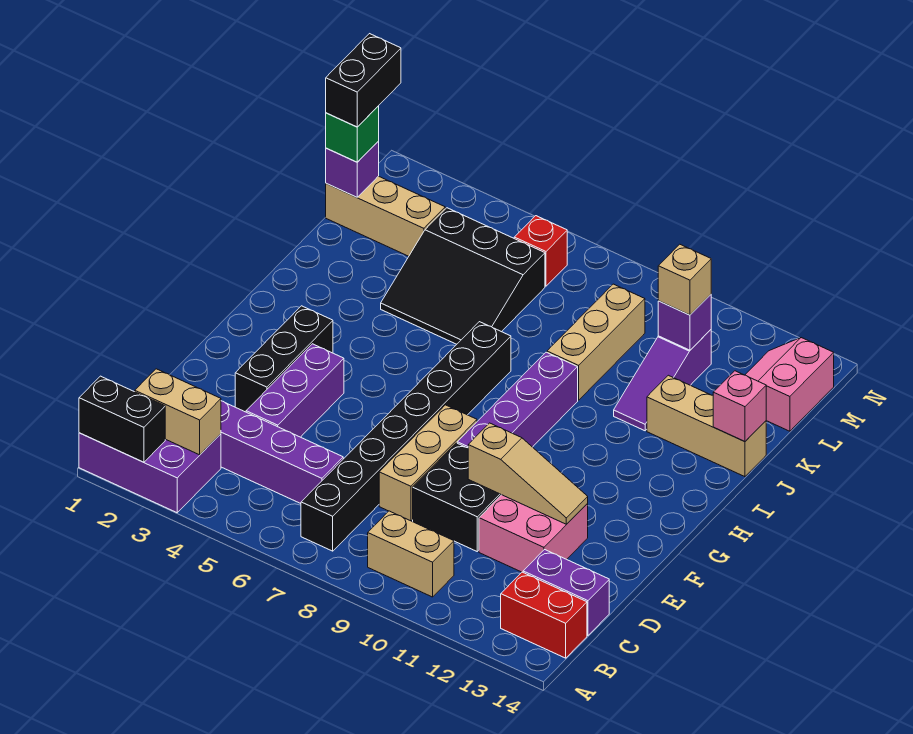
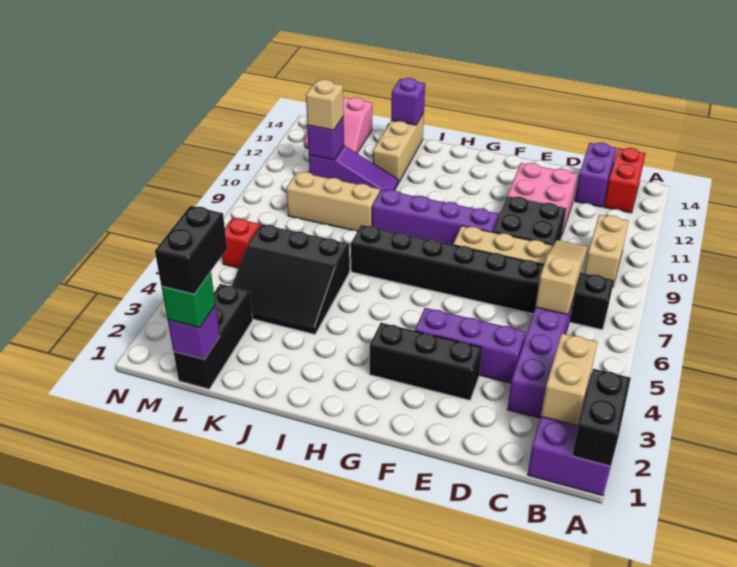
tan 1x3 slope [468,423,588,524] -> tan 1x3 slope moved to [536,240,587,315]
black 3x3 slope [381,208,545,344] -> black 3x3 slope turned to [232,224,349,334]
pink 1x1 brick [713,371,766,442] -> purple 1x1 brick [391,78,425,125]
tan 1x3 brick [326,176,445,256] -> black 1x3 brick [174,284,253,389]
black 1x2 brick [326,34,401,127] -> black 1x2 brick turned to [155,206,227,294]

